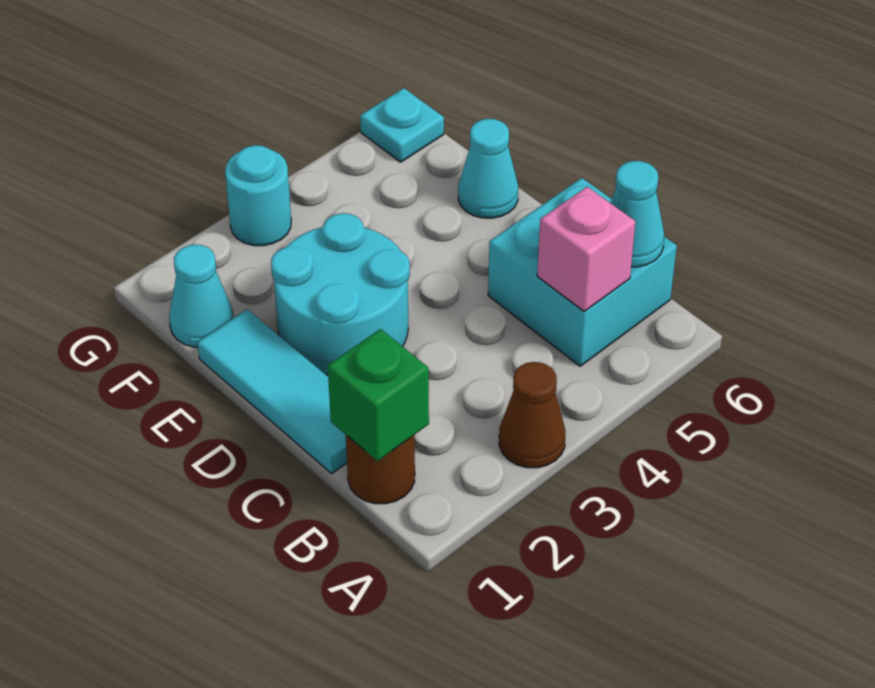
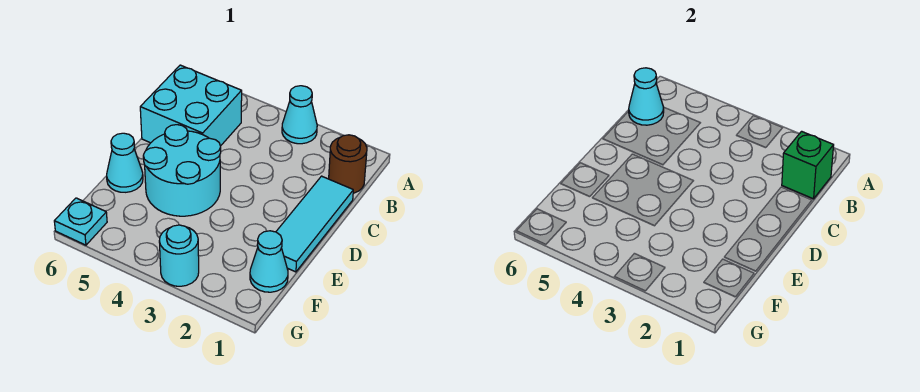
brown 1x1 cone [499,362,565,468] -> cyan 1x1 cone [282,86,317,144]
pink 1x1 brick [537,187,635,311] -> none
cyan 2x2 round brick [271,213,410,375] -> cyan 2x2 round brick moved to [143,125,221,216]

